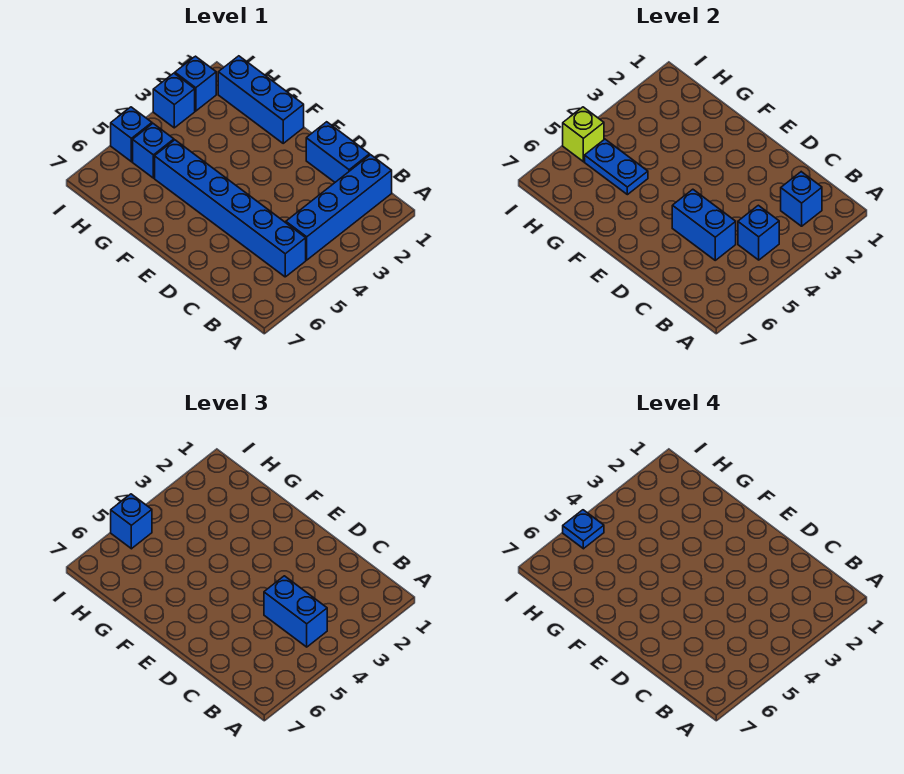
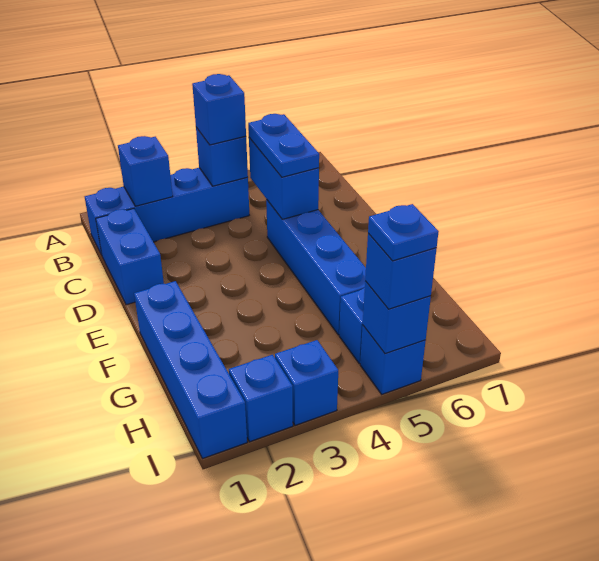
blue 1x2 brick [264,576,327,647] -> blue 1x1 brick [192,74,246,145]
blue 1x6 brick [155,140,306,277] -> blue 1x4 brick [266,199,366,335]
blue 1x3 brick [218,56,304,143] -> blue 1x4 brick [134,281,247,459]
blue 1x2 plate [585,139,648,195] -> blue 1x2 plate moved to [248,114,319,177]
lime 1x1 brick [563,107,604,162] -> blue 1x1 brick [363,281,431,354]

